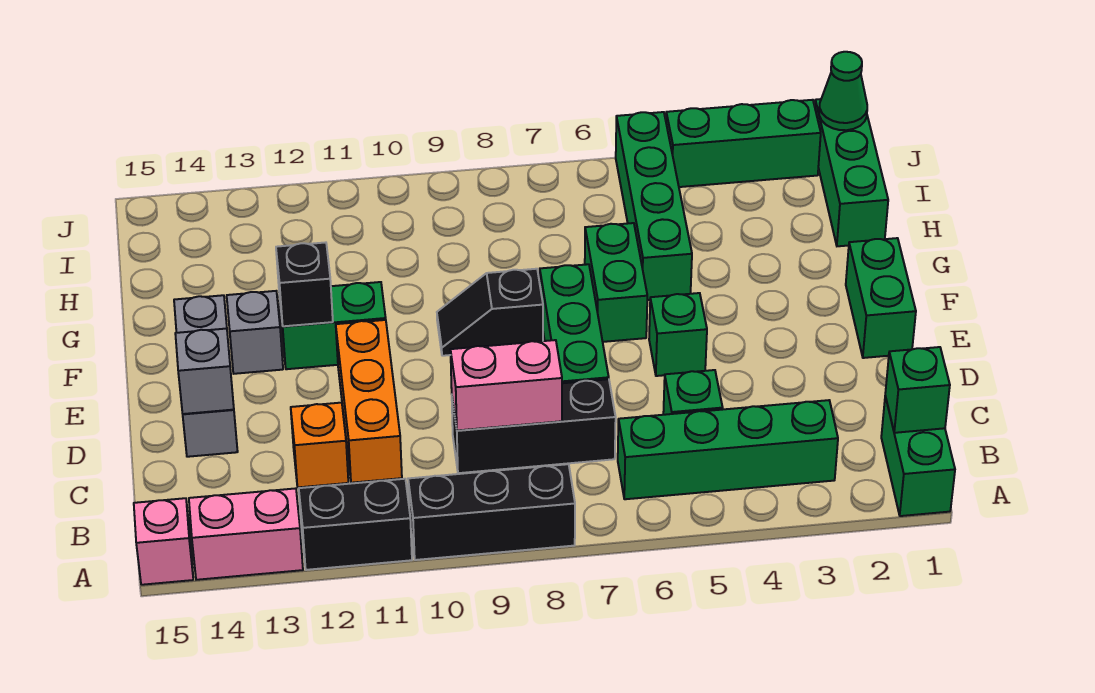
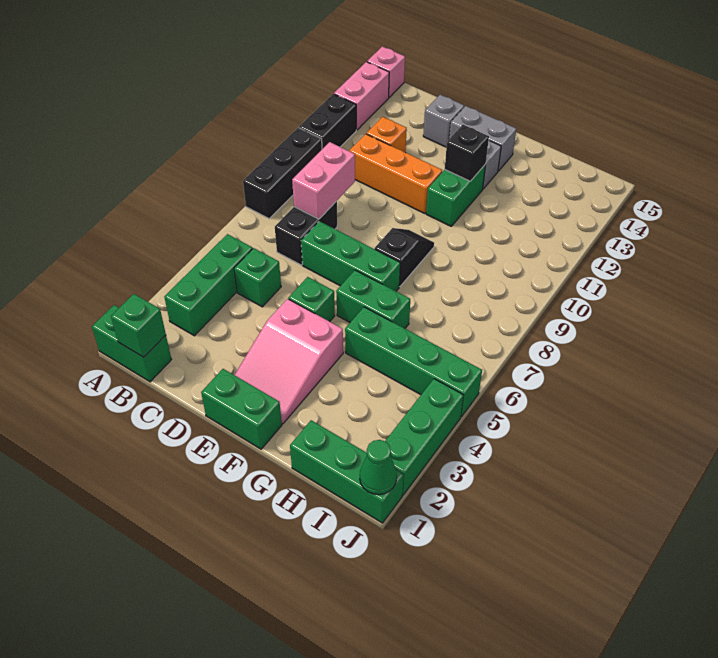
green 1x4 brick [618,400,838,499] -> green 1x3 brick [164,234,253,336]
black 1x3 brick [452,379,616,473] -> black 1x2 brick [275,201,337,265]
grey 1x1 brick [175,329,234,414] -> none
none -> pink 2x3 slope [235,299,343,424]

